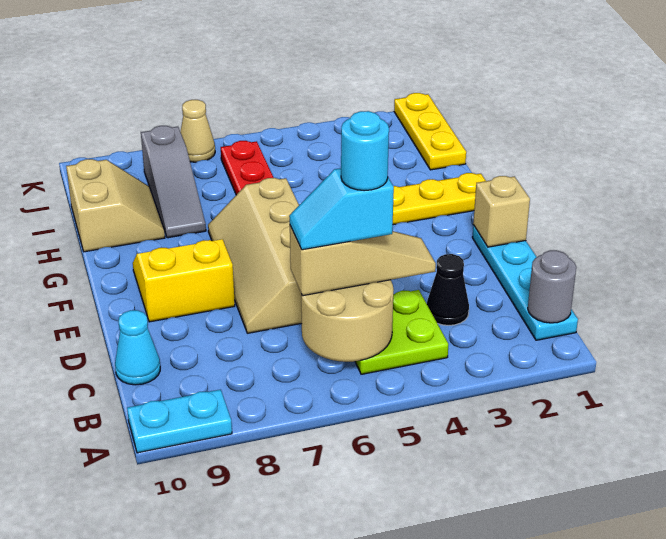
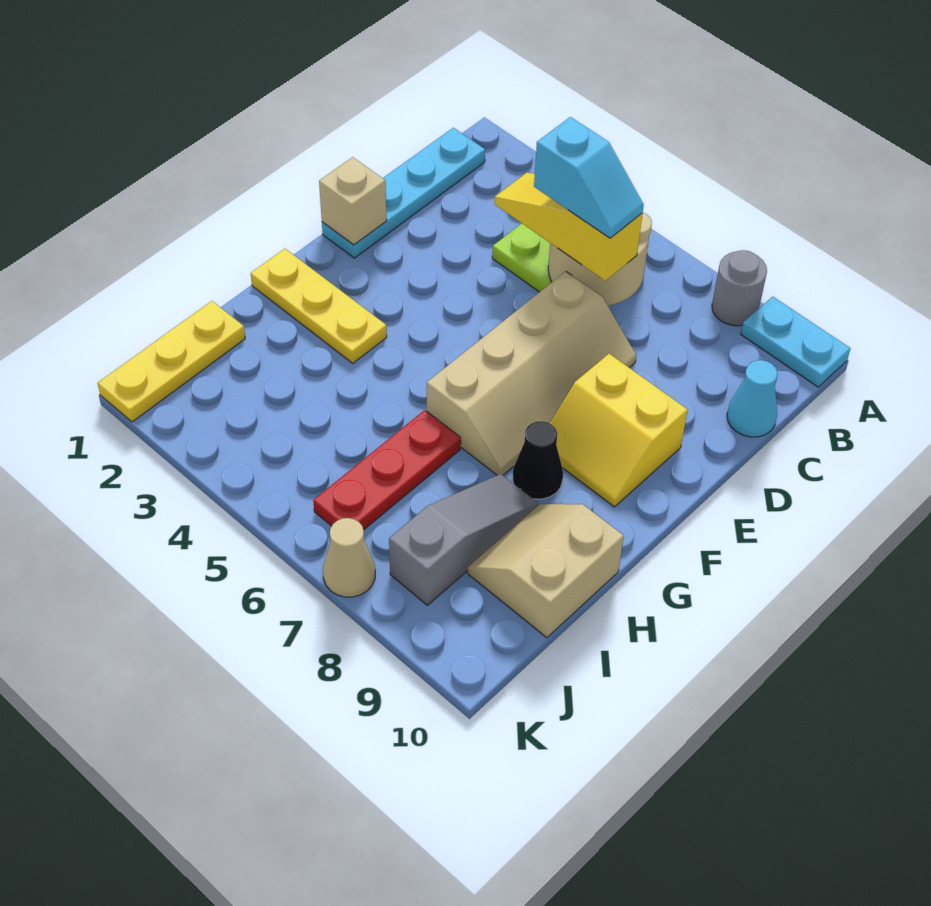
grey 1x1 round brick [528,250,576,323] -> grey 1x1 round brick moved to [712,250,767,326]
black 1x1 cone [427,254,469,325] -> black 1x1 cone moved to [513,421,563,499]
tan 1x3 slope [290,226,436,296] -> yellow 1x3 slope [494,173,643,281]
cyan 1x1 round brick [341,111,389,191] -> none

